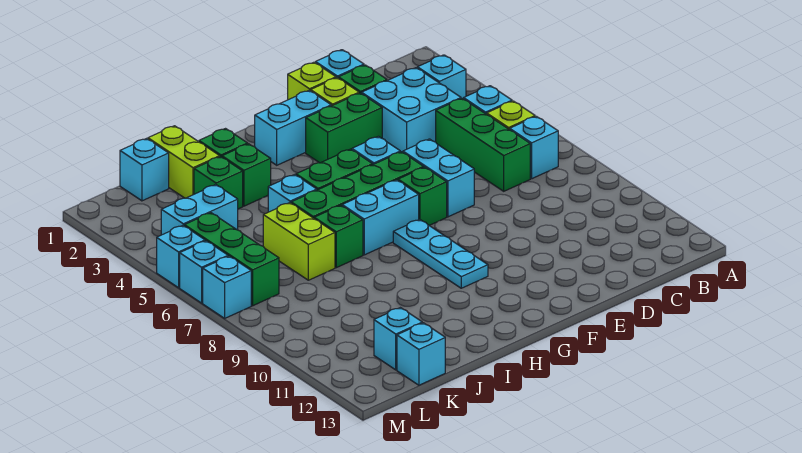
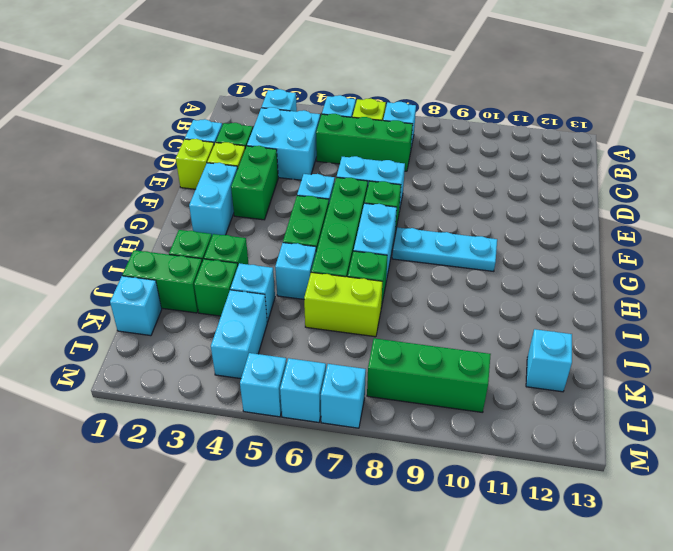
lime 1x2 brick [148,126,220,198] -> green 1x2 brick [123,250,202,313]
cyan 1x1 brick [397,323,445,385] -> cyan 1x1 brick moved to [230,263,275,322]
green 1x3 brick [184,213,279,306] -> green 1x3 brick moved to [367,338,491,413]

